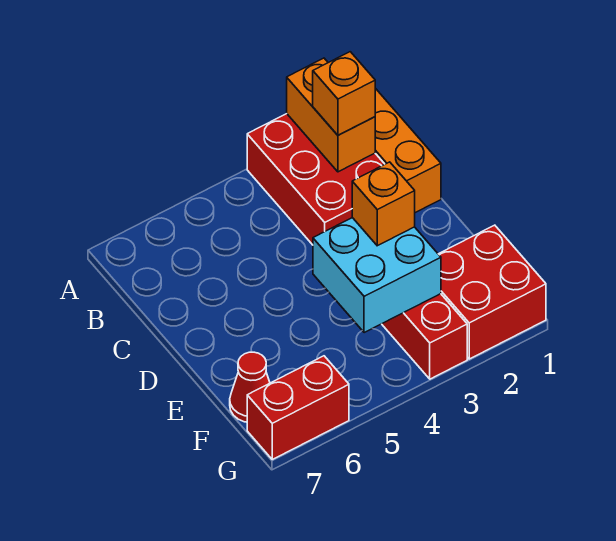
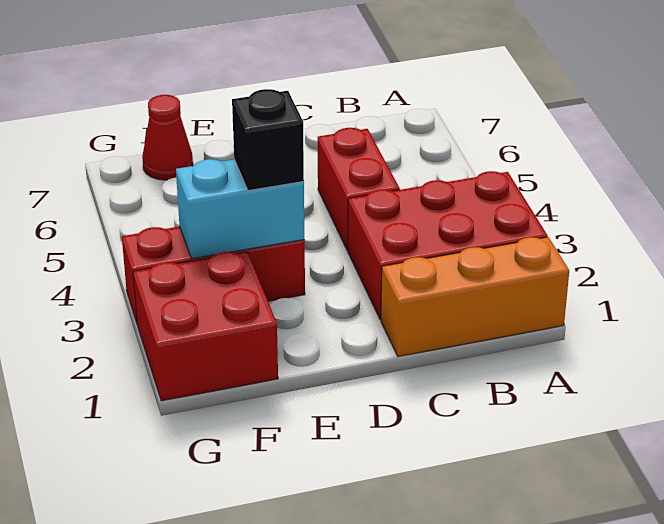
orange 1x2 brick [287,58,375,172] -> none
orange 1x1 brick [313,52,375,135] -> none
cyan 2x2 brick [313,218,441,333] -> cyan 1x2 brick [176,159,304,259]
orange 1x1 brick [352,162,415,246] -> black 1x1 brick [232,89,304,191]
red 1x2 brick [247,356,349,459] -> red 1x2 brick moved to [318,128,400,251]

